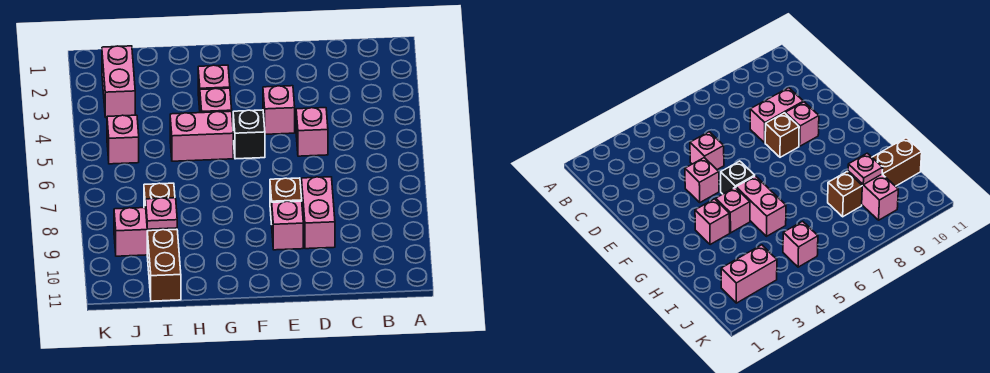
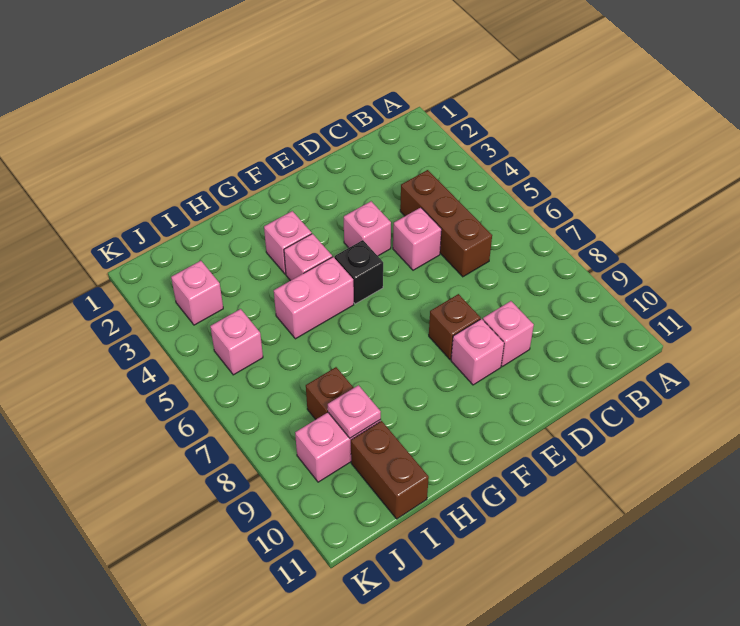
none -> brown 1x3 brick [400,170,492,277]
pink 1x2 brick [302,177,335,249] -> pink 1x1 brick [483,301,534,366]
pink 1x2 brick [102,46,135,118] -> pink 1x1 brick [171,261,223,325]

